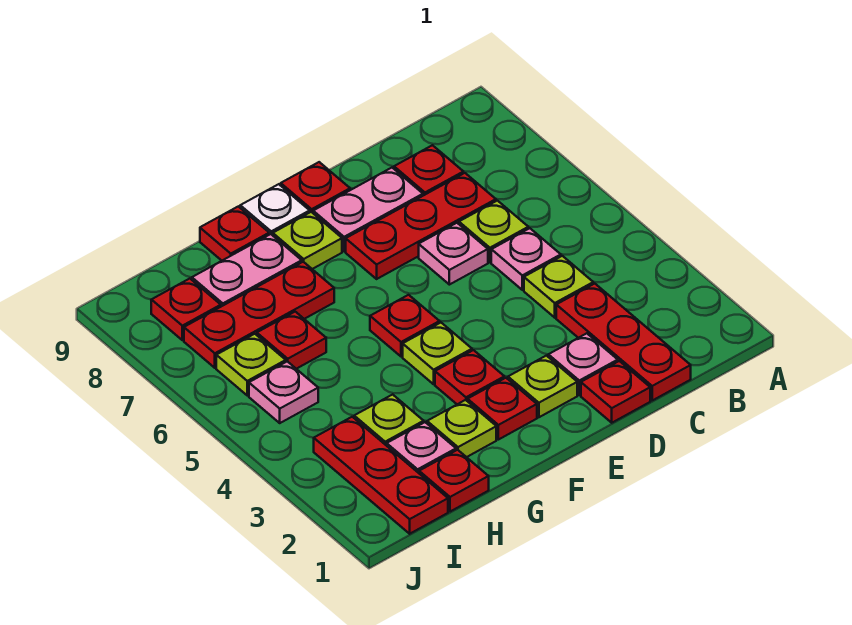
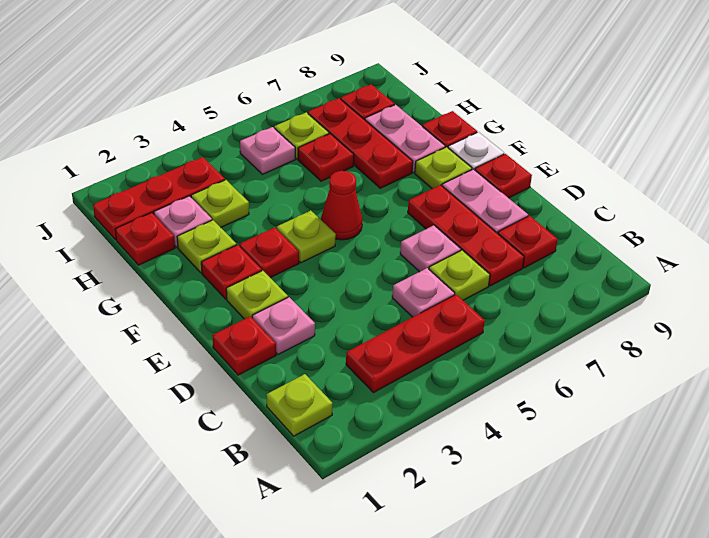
red 1x3 plate [556,284,691,400] -> red 1x3 plate moved to [346,295,485,393]
lime 1x1 plate [524,256,593,318] -> lime 1x1 plate moved to [266,374,333,436]
red 1x1 plate [370,295,440,357] -> red 1x1 cone [321,171,362,240]

